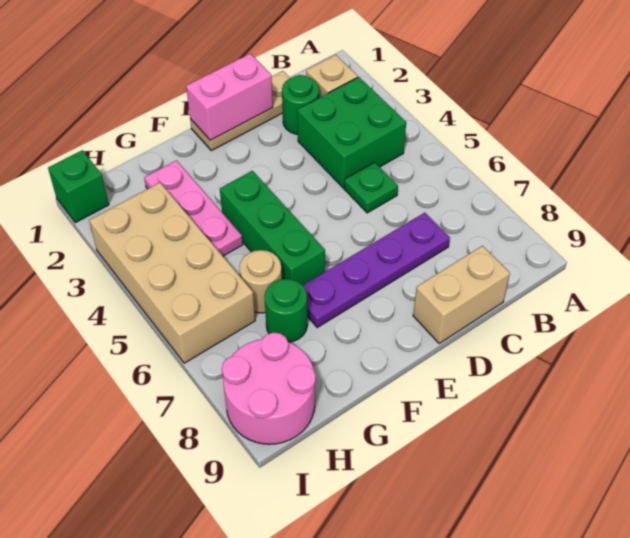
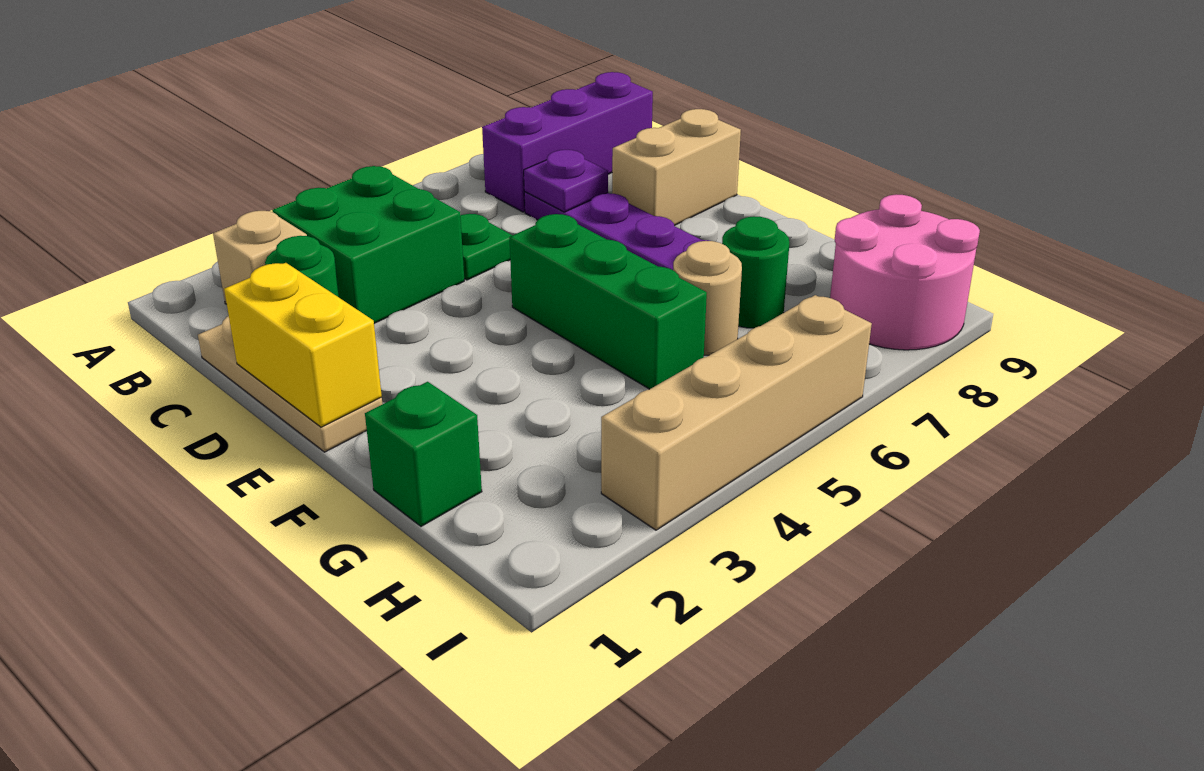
none -> purple 1x3 brick [482,72,653,212]
none -> purple 1x1 plate [524,150,608,212]
tan 1x2 brick [413,246,510,343] -> tan 1x2 brick turned to [612,109,741,226]
pink 1x2 brick [186,54,273,140] -> yellow 1x2 brick [224,263,382,427]
green 1x3 brick [220,171,325,285] -> green 1x3 brick turned to [509,214,707,389]
pink 1x3 plate [144,160,243,256] -> none
tan 2x4 brick [89,183,255,363] -> tan 1x4 brick [601,295,872,530]
green 1x1 brick [48,150,109,223] -> green 1x1 brick moved to [365,382,482,526]

